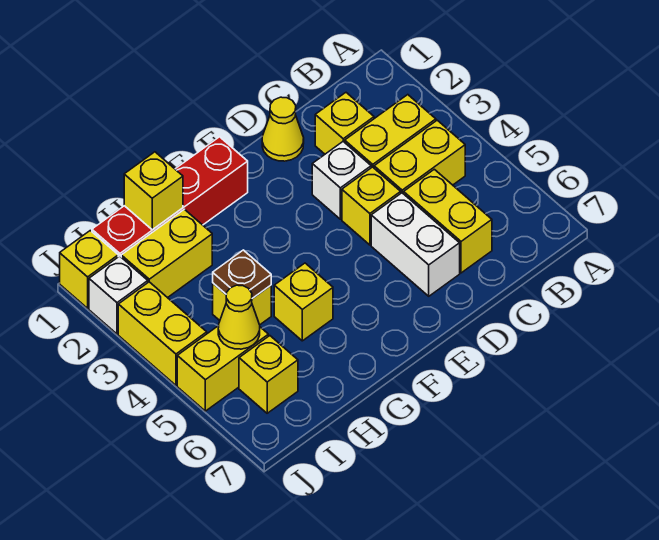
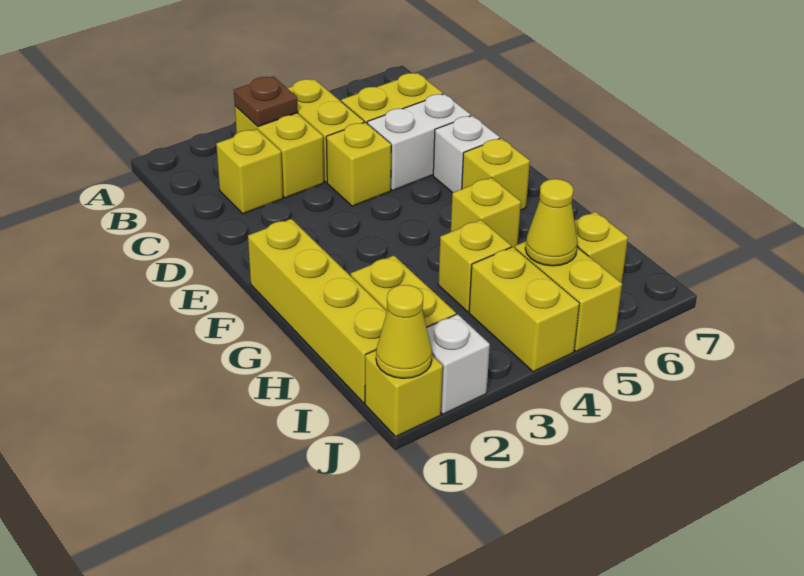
yellow 1x1 cone [262,97,304,161] -> yellow 1x1 cone moved to [376,285,432,378]
white 1x1 brick [312,142,371,219] -> white 1x1 brick moved to [433,116,500,193]
red 1x4 brick [92,137,248,257] -> yellow 1x4 brick [248,219,387,403]
yellow 1x1 brick [124,152,183,230] -> yellow 1x1 brick moved to [462,138,530,210]
brown 1x1 plate [213,250,271,298] -> brown 1x1 plate moved to [234,76,298,126]
yellow 1x2 brick [118,282,207,385] -> yellow 1x2 brick turned to [469,247,579,372]

